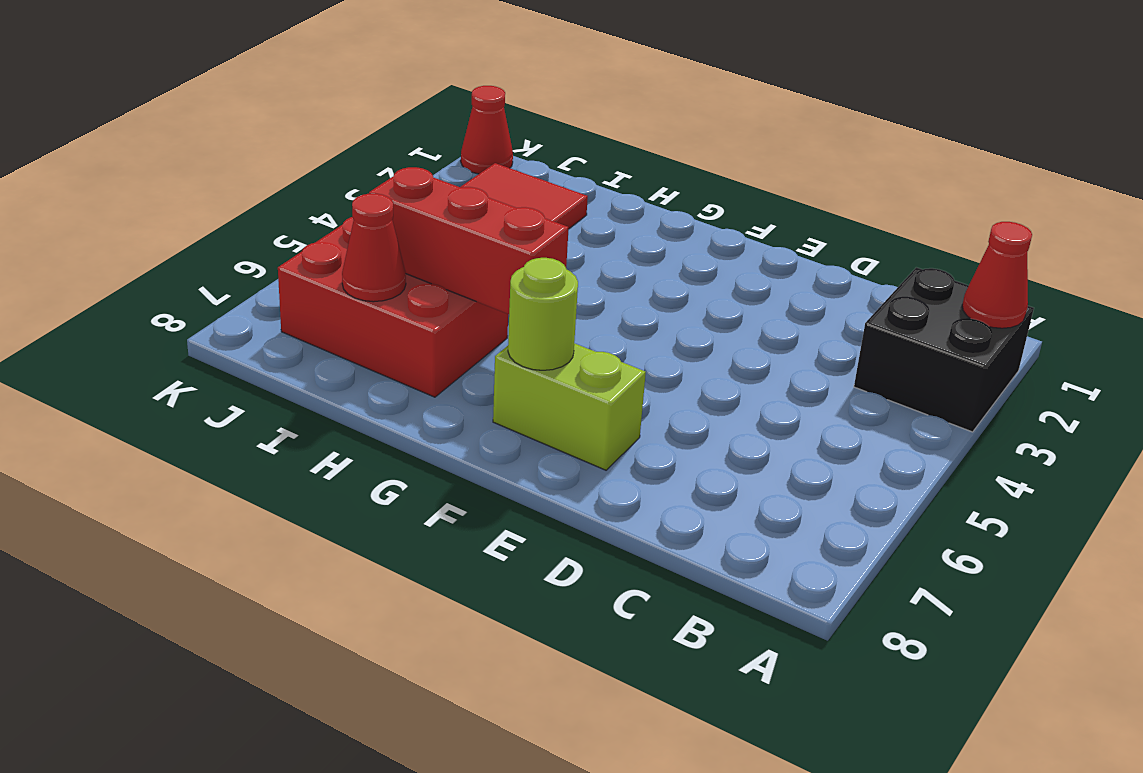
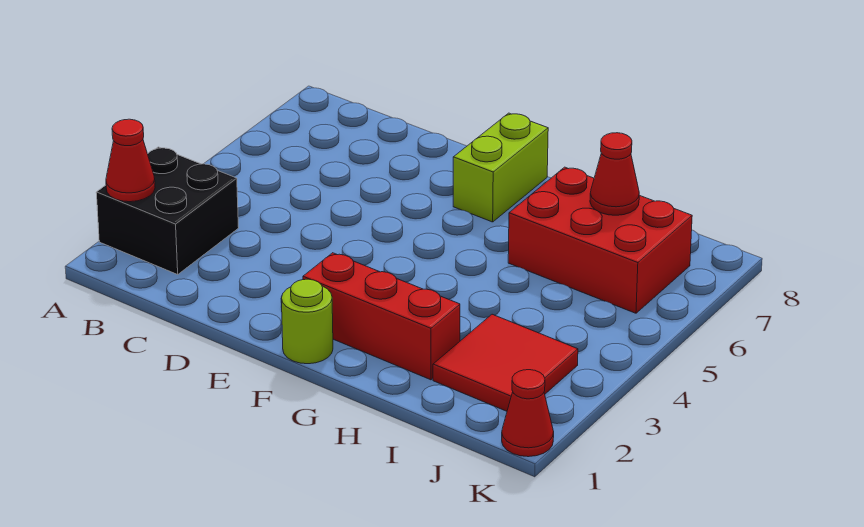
lime 1x2 brick [493,343,646,470] -> lime 1x2 brick turned to [453,113,548,222]
lime 1x1 round brick [508,258,578,370] -> lime 1x1 round brick moved to [281,279,333,364]
red 1x3 brick [369,167,569,314] -> red 1x3 brick moved to [303,253,460,380]

